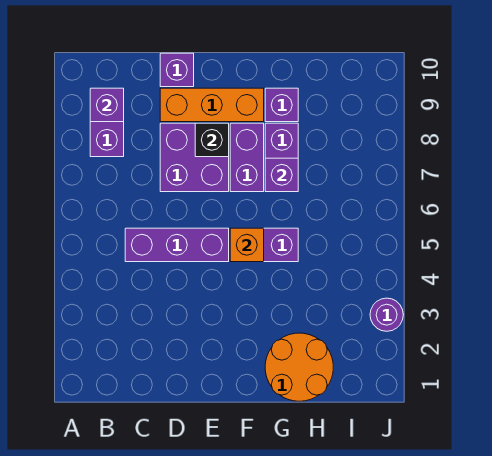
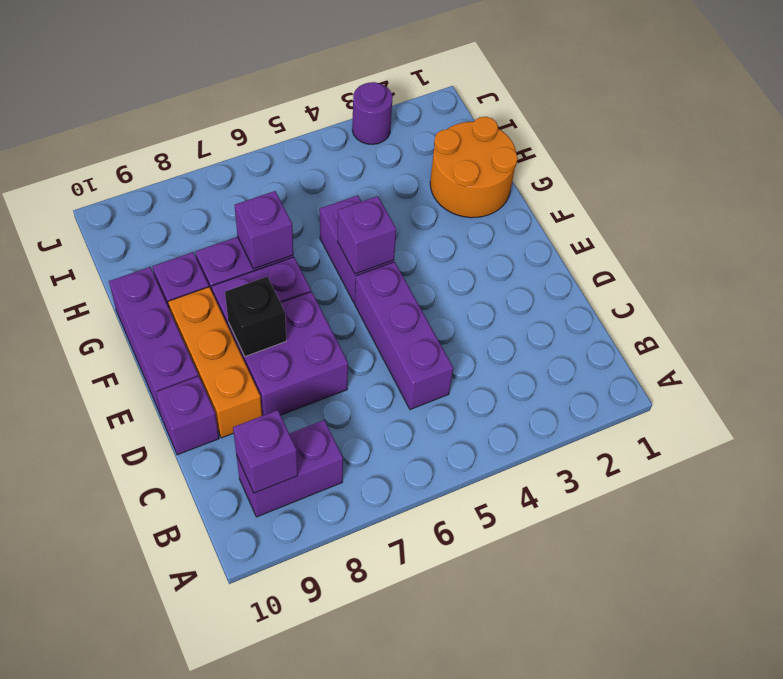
none -> purple 1x3 brick [109,267,198,415]
orange 1x1 brick [230,228,264,262] -> purple 1x1 brick [338,196,396,274]

